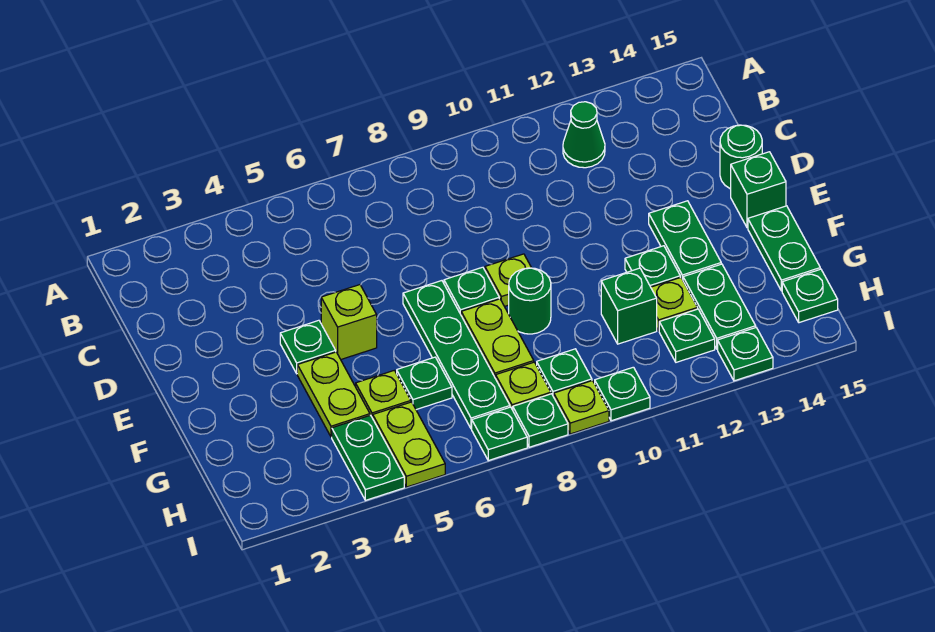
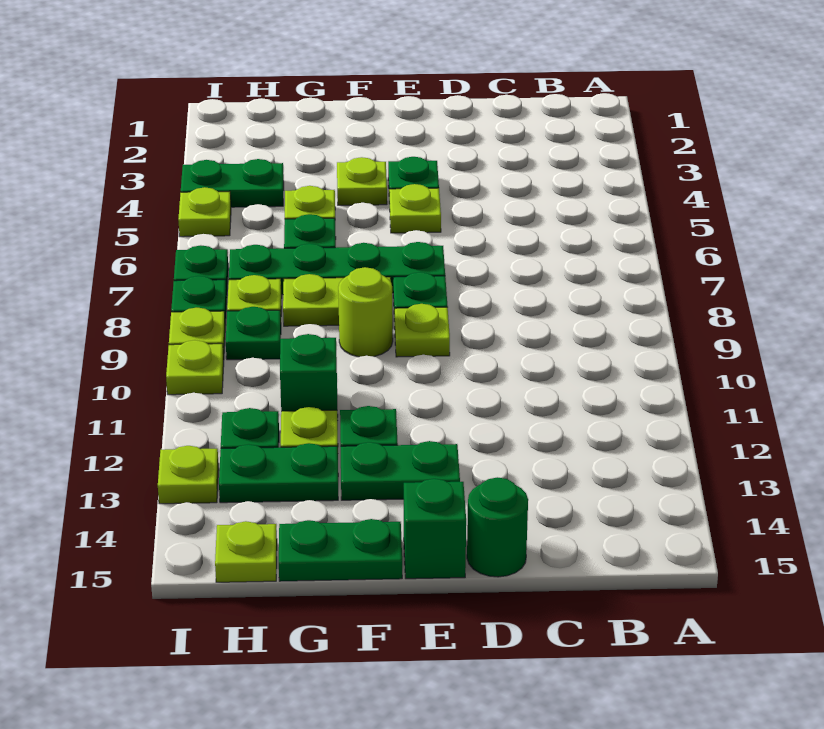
green 1x1 cone [563,102,605,168] -> none
lime 1x1 brick [321,285,377,359] -> lime 1x1 plate [389,184,441,233]
lime 1x2 plate [297,352,370,437] -> lime 1x1 plate [337,157,387,205]
green 1x1 round brick [509,268,551,334] -> lime 1x1 round brick [338,267,393,357]
lime 1x2 plate [373,402,445,487] -> lime 1x1 plate [178,187,231,237]
green 1x1 plate [782,269,838,323] -> lime 1x1 plate [215,521,277,582]
green 1x1 plate [595,367,650,421] -> lime 1x1 plate [166,340,224,395]
green 1x1 plate [718,328,773,381] -> lime 1x1 plate [158,446,219,504]

